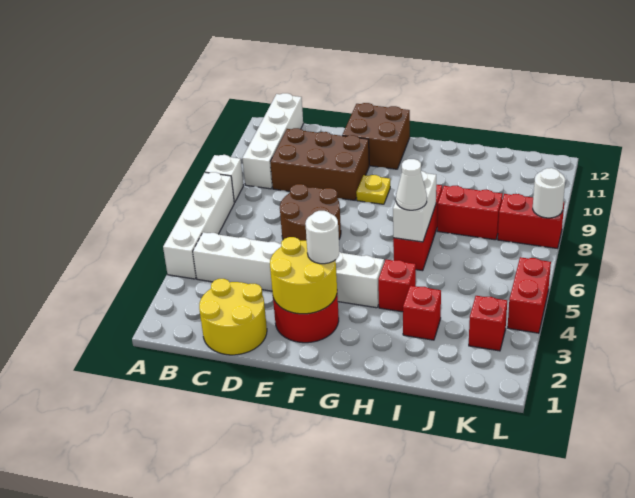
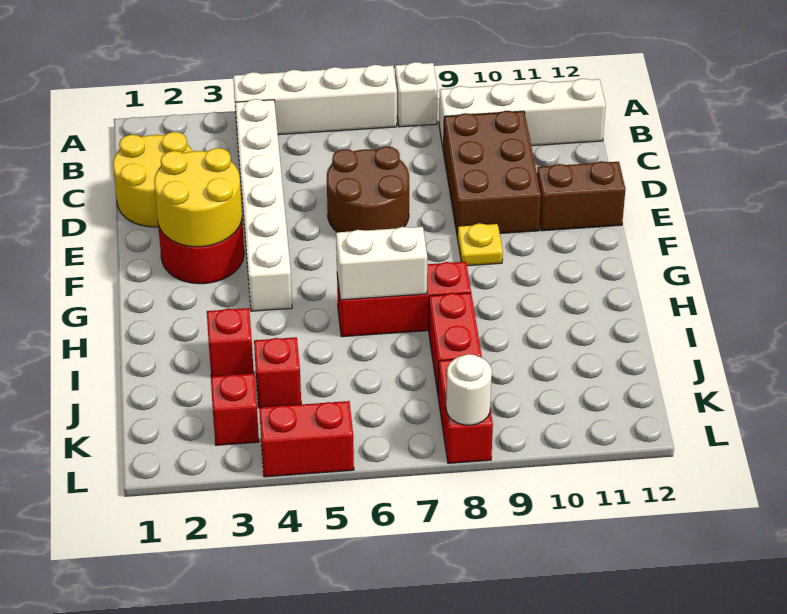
brown 2x2 brick [342,103,410,169] -> brown 1x2 brick [537,161,625,231]
white 1x1 round brick [305,211,339,264] -> none
red 1x1 brick [378,259,416,312] -> red 1x1 brick moved to [254,337,301,408]
white 1x1 cone [396,159,427,210] -> none

